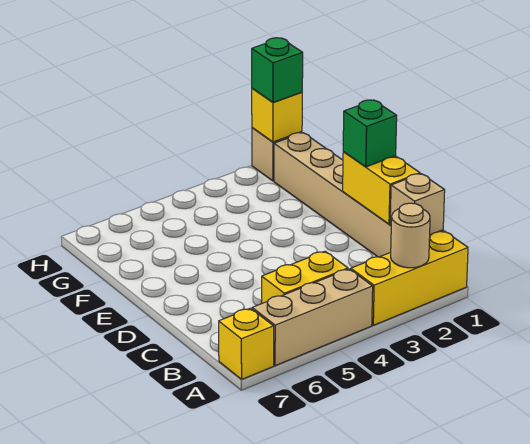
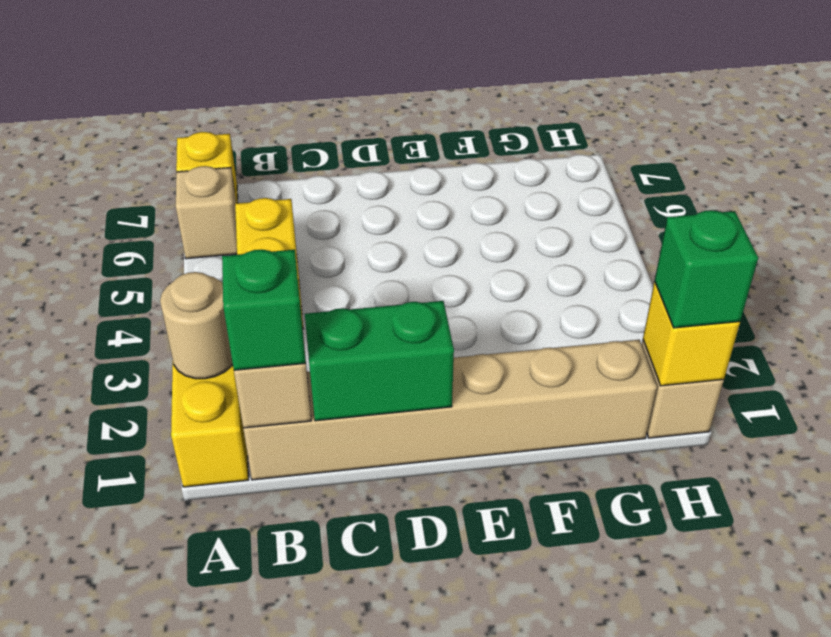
tan 1x3 brick [252,269,373,366] -> tan 1x1 brick [176,166,237,259]
yellow 1x2 brick [343,152,420,224] -> green 1x2 brick [305,301,454,421]
green 1x1 brick [343,100,397,167] -> green 1x1 brick moved to [222,250,306,370]

